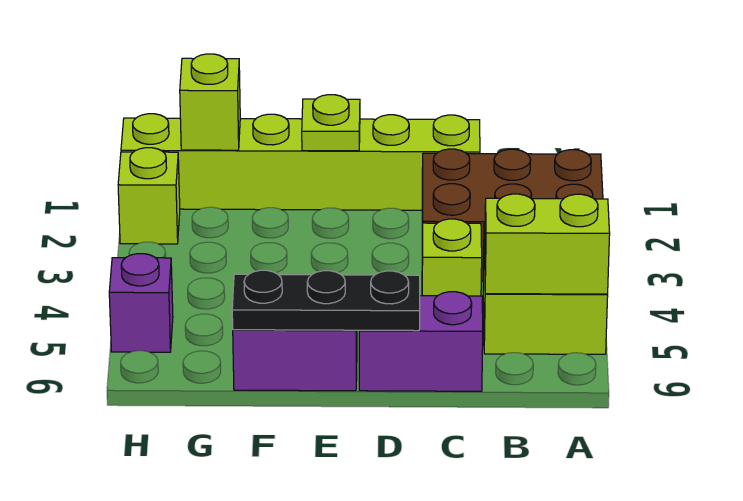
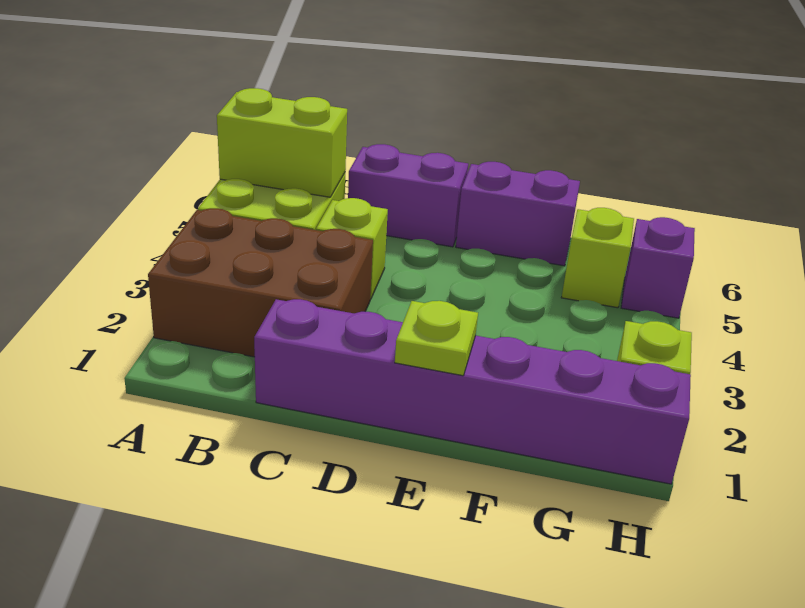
lime 1x6 brick [121,114,480,210] -> purple 1x6 brick [254,299,691,484]
black 1x3 plate [232,270,420,331] -> none
lime 1x1 brick [180,54,240,150] -> lime 1x1 brick moved to [561,208,634,308]

